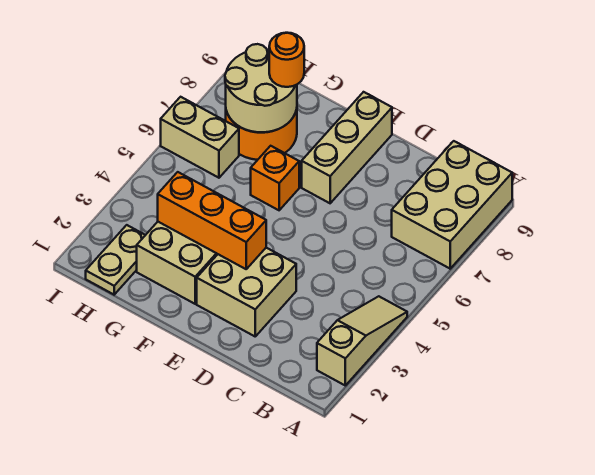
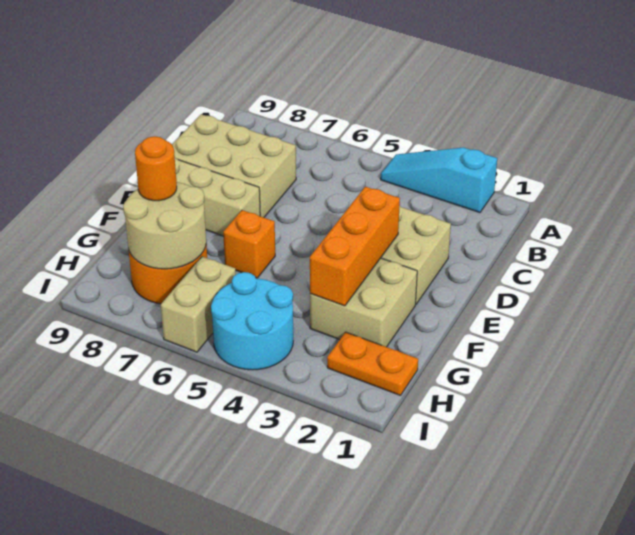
tan 1x3 slope [317,296,407,385] -> cyan 1x3 slope [381,148,497,213]
tan 2x3 brick [392,141,512,269] -> tan 2x3 brick moved to [172,114,296,217]
tan 1x2 plate [86,225,145,295] -> orange 1x2 plate [327,332,418,396]
none -> cyan 2x2 round brick [211,272,293,370]

